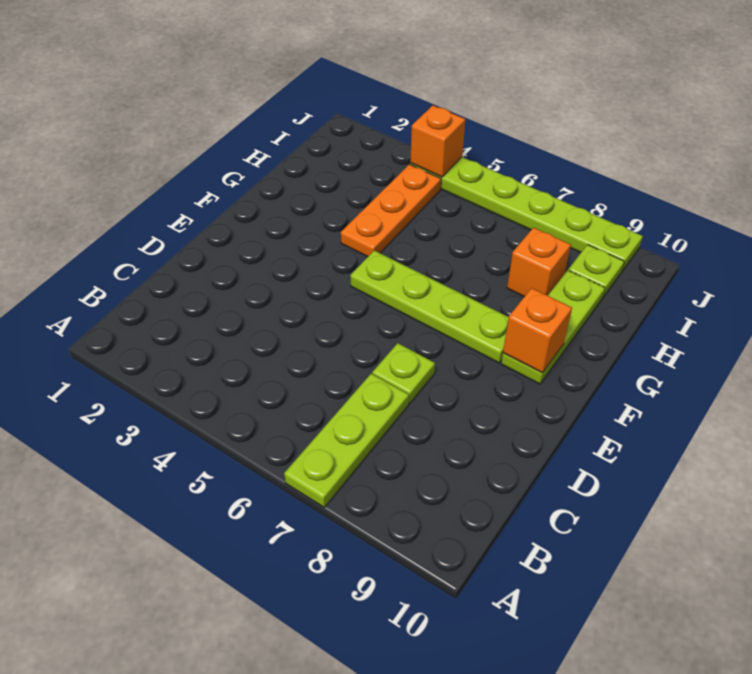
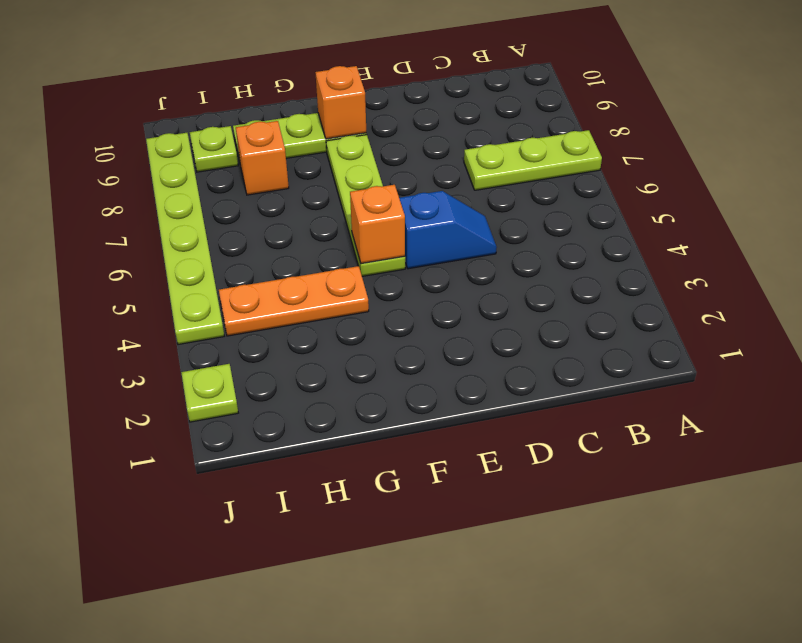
none -> blue 1x2 slope [399,191,497,269]
lime 1x1 plate [372,343,435,403] -> lime 1x1 plate moved to [181,364,238,422]
orange 1x1 brick [410,106,465,177] -> orange 1x1 brick moved to [350,185,405,264]

